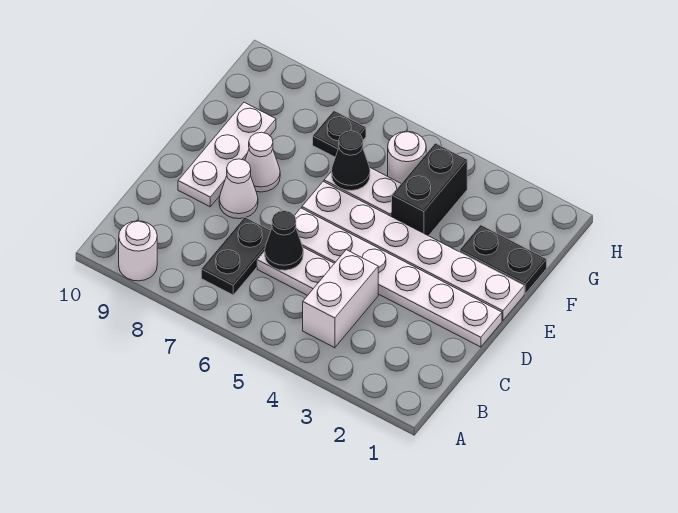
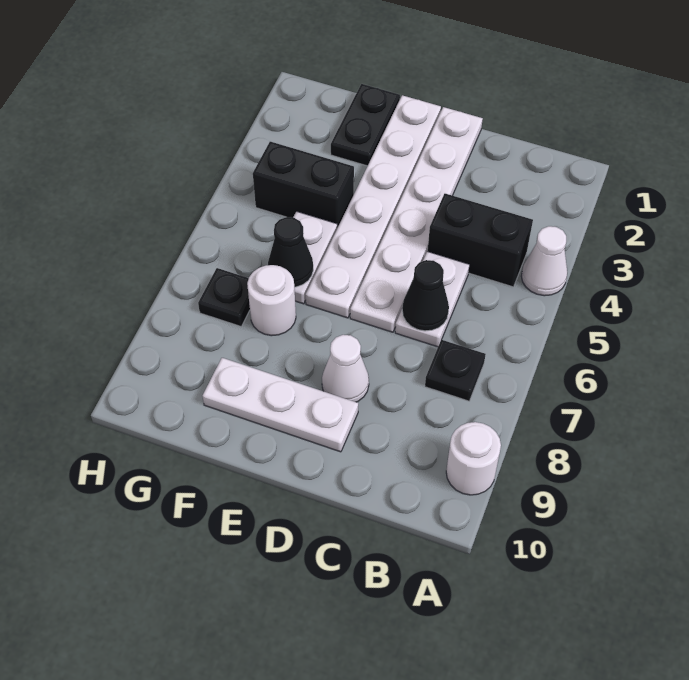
white 1x2 brick [303,250,378,348] -> black 1x2 brick [428,194,533,287]
black 1x2 plate [201,217,271,295] -> black 1x1 plate [425,340,486,401]
white 1x1 cone [245,132,280,192] -> white 1x1 cone moved to [521,226,567,296]
white 1x1 round brick [388,131,426,183] -> white 1x1 round brick moved to [247,265,296,336]

